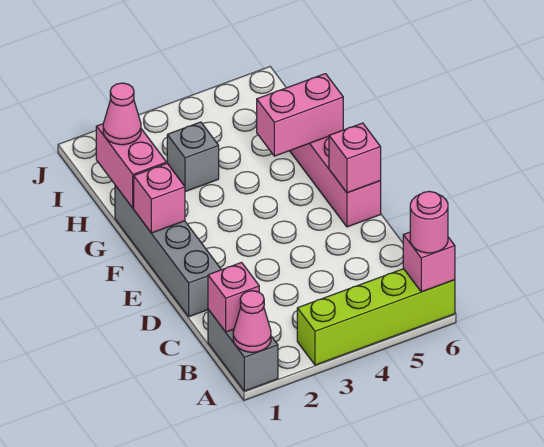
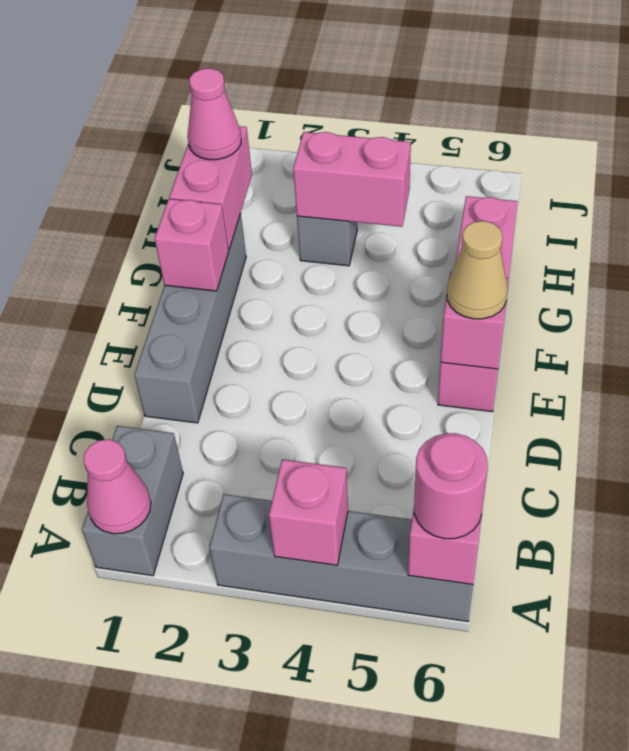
lime 1x4 brick [297,269,455,365] -> grey 1x4 brick [209,494,473,621]
pink 1x1 brick [208,263,259,332] -> pink 1x1 brick moved to [269,459,348,565]
none -> tan 1x1 cone [447,221,508,319]
pink 1x2 brick [257,74,343,156] -> pink 1x2 brick moved to [293,132,411,227]

